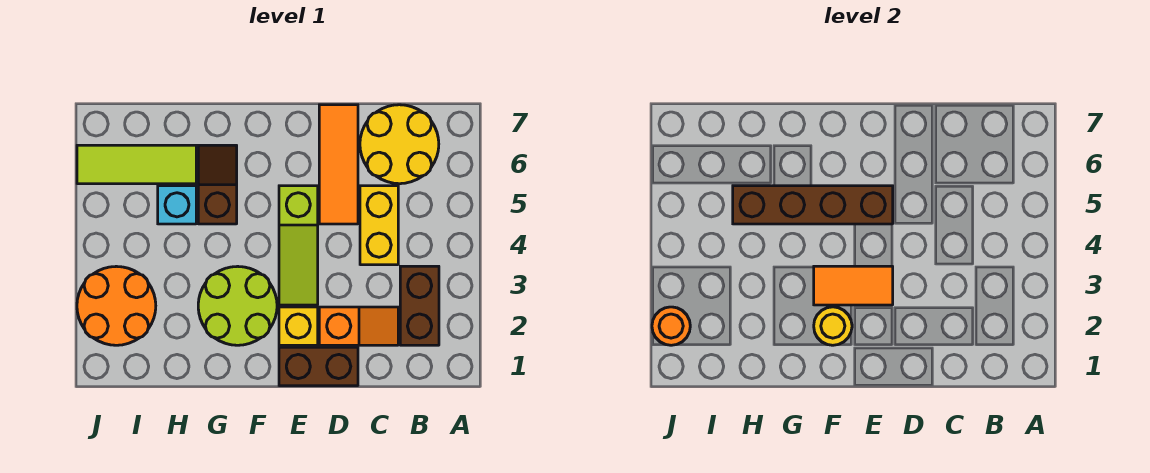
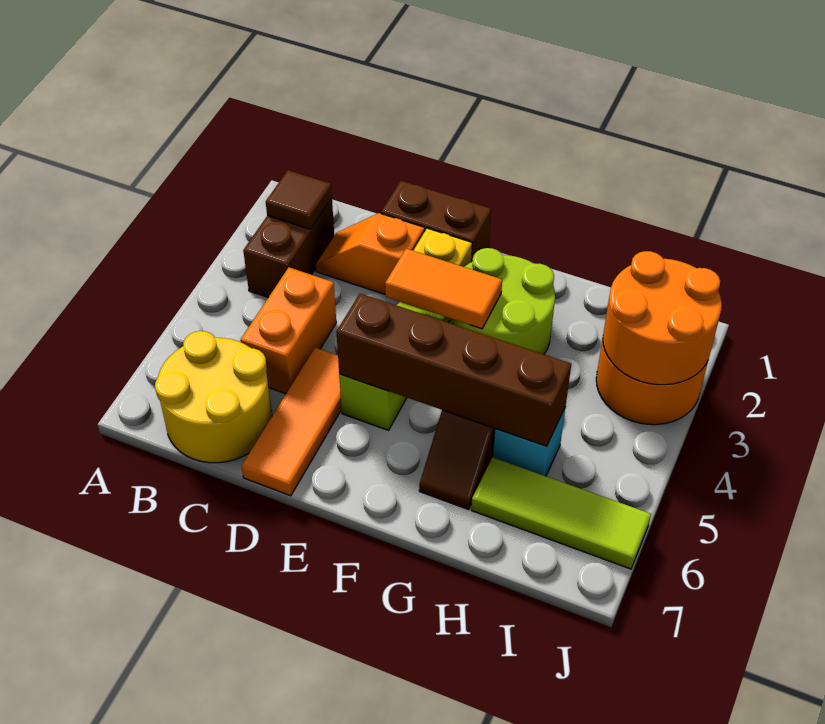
none -> brown 1x1 tile [266,170,332,229]
yellow 1x2 brick [360,186,398,265] -> orange 1x2 brick [240,267,336,394]
yellow 1x1 round brick [814,307,852,345] -> none
orange 1x1 round brick [652,307,690,345] -> orange 2x2 round brick [603,251,722,385]

